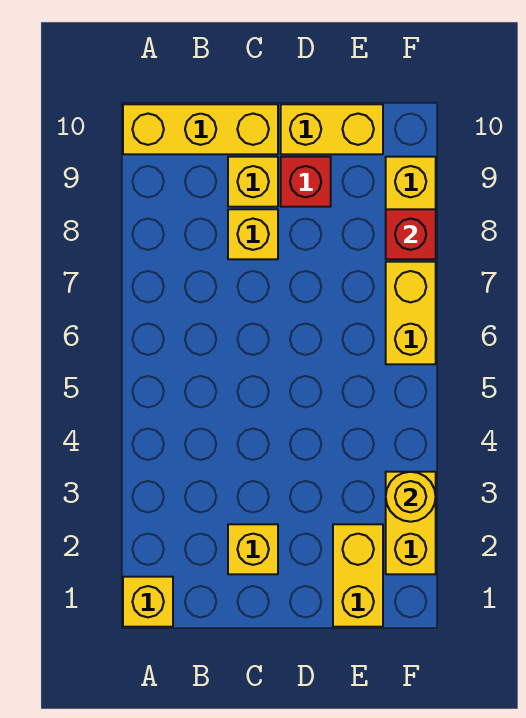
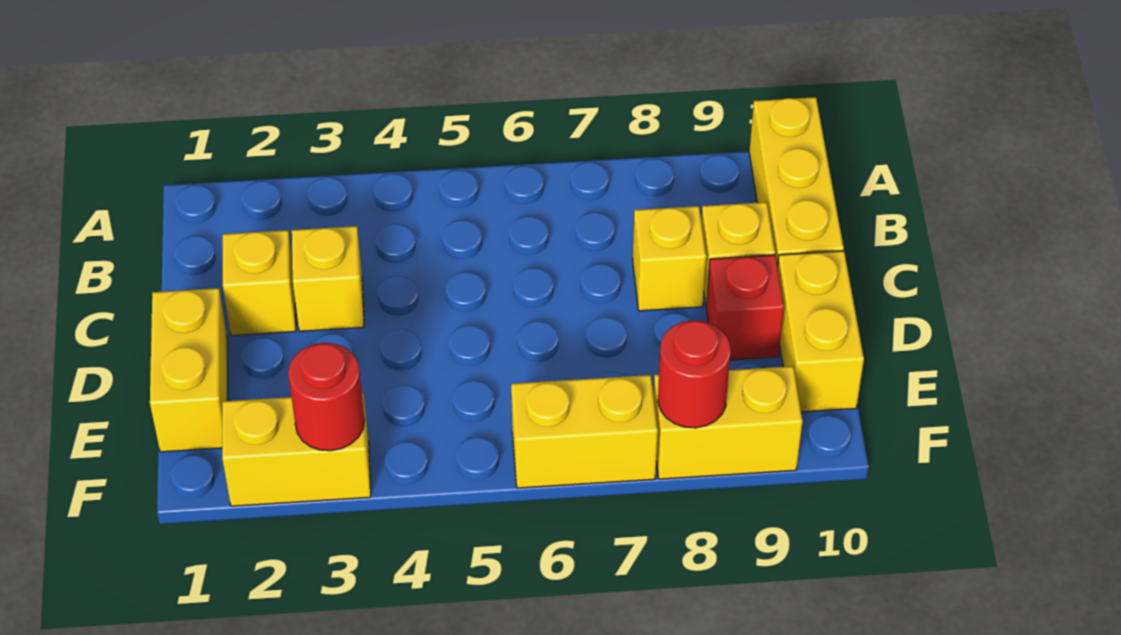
yellow 1x1 brick [123,577,173,627] -> yellow 1x1 brick moved to [292,226,364,331]
yellow 1x2 brick [333,524,383,627] -> yellow 1x2 brick turned to [150,288,228,452]
yellow 1x1 round brick [386,472,436,522] -> red 1x1 round brick [288,343,365,451]
red 1x1 brick [386,209,436,259] -> red 1x1 round brick [658,320,731,428]

